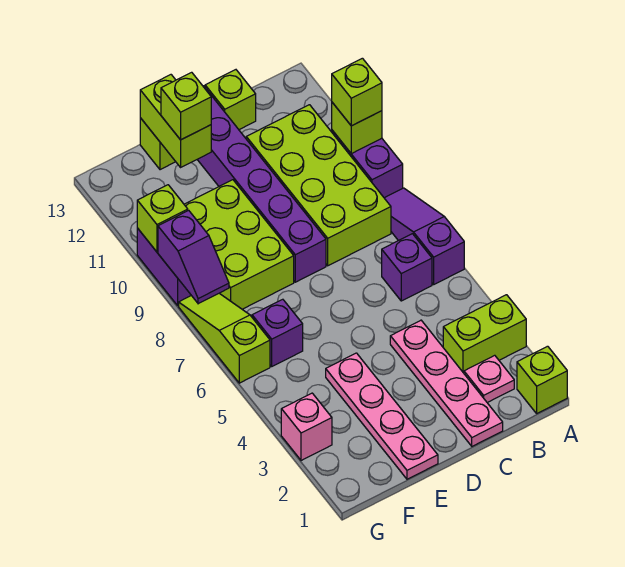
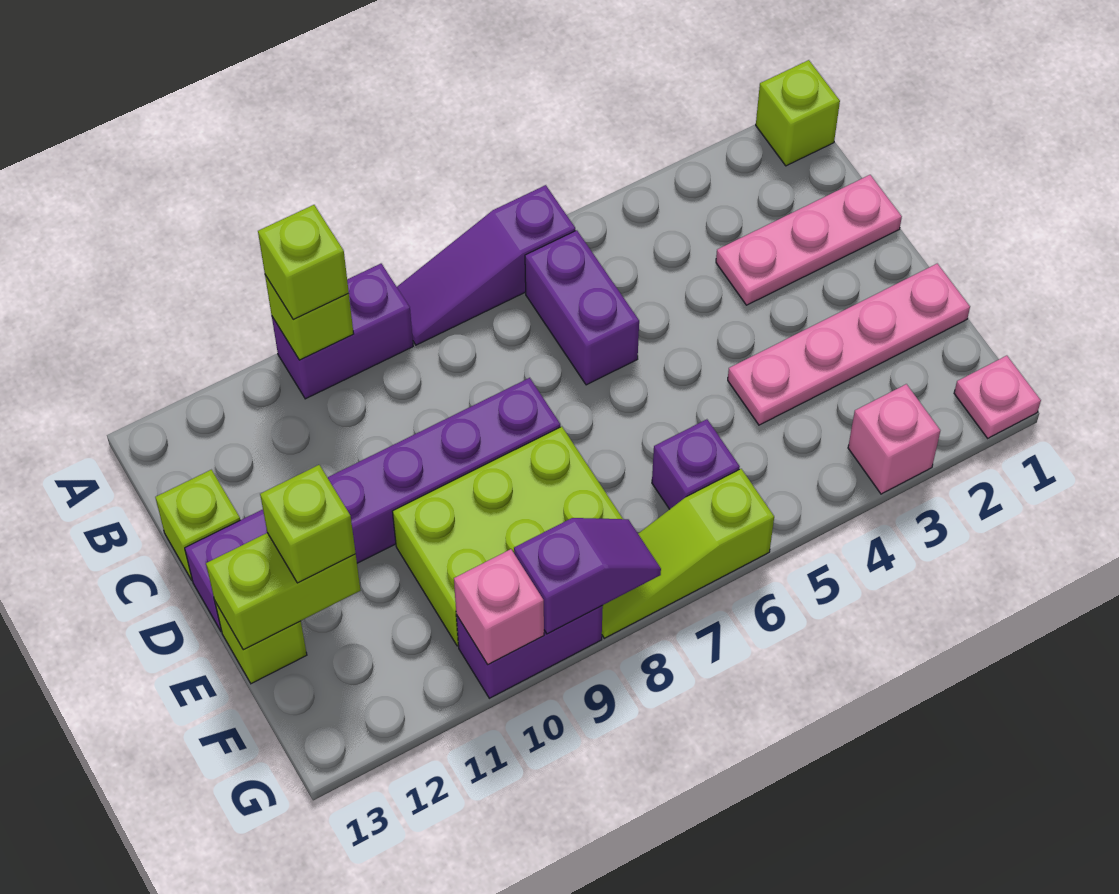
lime 1x2 brick [443,295,526,373] -> none
pink 1x1 plate [464,355,514,403] -> pink 1x1 plate moved to [954,356,1041,438]
purple 1x1 brick [382,234,432,301] -> purple 1x2 brick [525,230,639,385]
lime 2x4 brick [246,105,391,266] -> none
pink 1x4 plate [390,320,503,446] -> pink 1x3 plate [716,175,902,305]
lime 1x1 brick [137,185,188,252] -> pink 1x1 brick [454,549,544,665]

